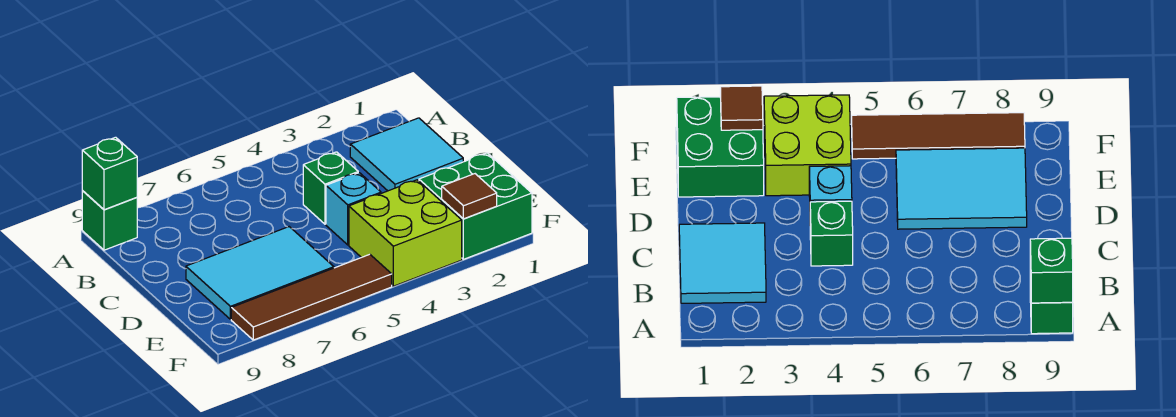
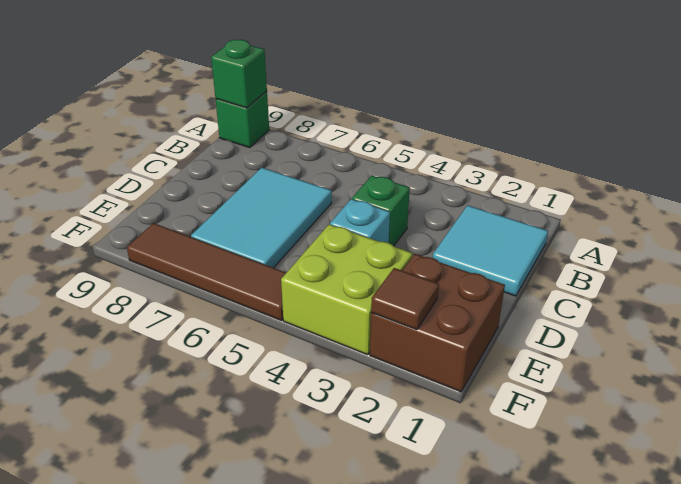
cyan 2x3 tile [186,227,334,319] -> cyan 2x3 tile turned to [191,168,332,268]
green 2x2 brick [419,153,532,259] -> brown 2x2 brick [370,254,505,392]

